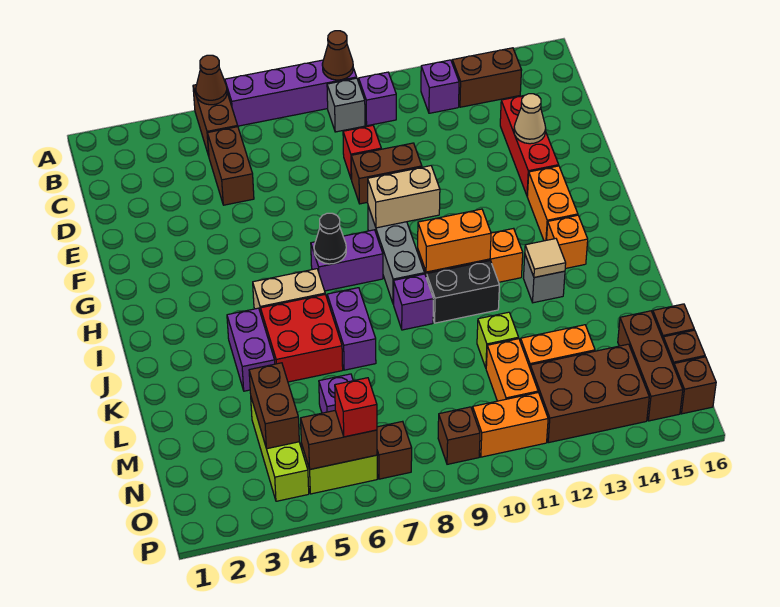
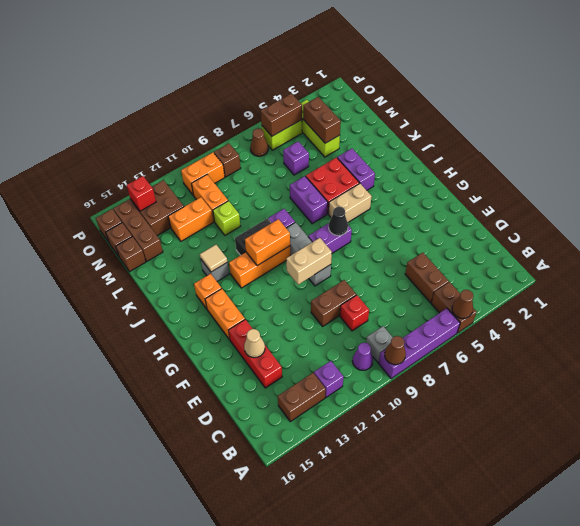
purple 1x1 brick [359,72,396,126] -> purple 1x1 cone [353,343,373,370]
brown 2x3 brick [530,344,649,443] -> brown 2x2 brick [131,180,184,236]
red 1x1 brick [335,378,377,437] -> red 1x1 brick moved to [127,176,156,211]
brown 1x1 brick [377,421,412,479] -> brown 1x1 cone [250,128,268,156]

